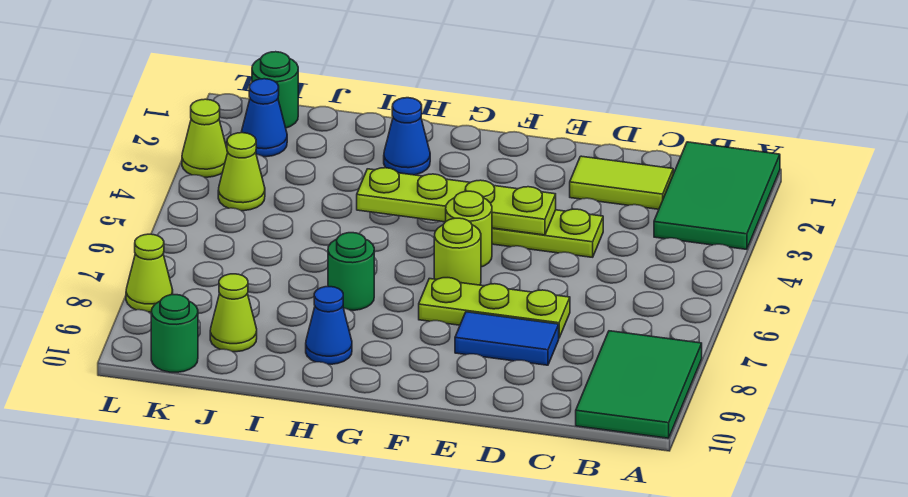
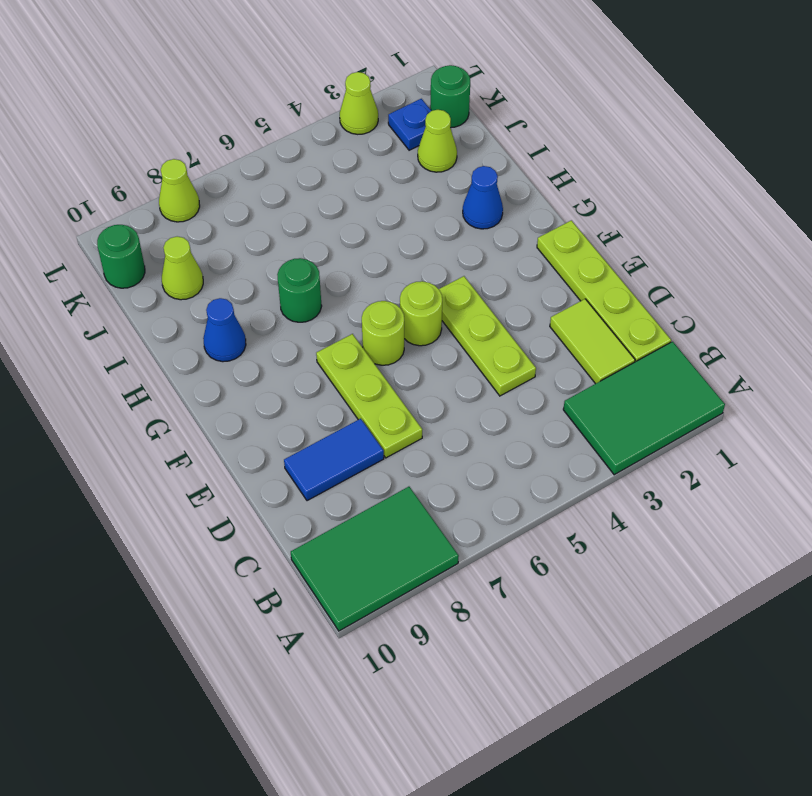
blue 1x2 tile [455,312,559,365] -> blue 1x2 tile turned to [284,419,384,501]
lime 1x4 plate [357,168,556,235] -> lime 1x4 plate moved to [537,220,671,362]
blue 1x1 cone [241,79,287,157] -> blue 1x1 plate [388,99,431,150]
lime 1x1 cone [218,133,265,211] -> lime 1x1 cone moved to [418,110,457,172]

